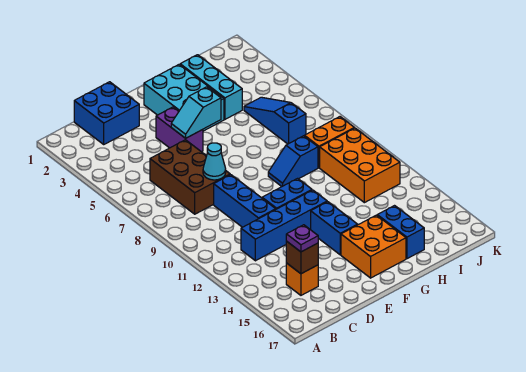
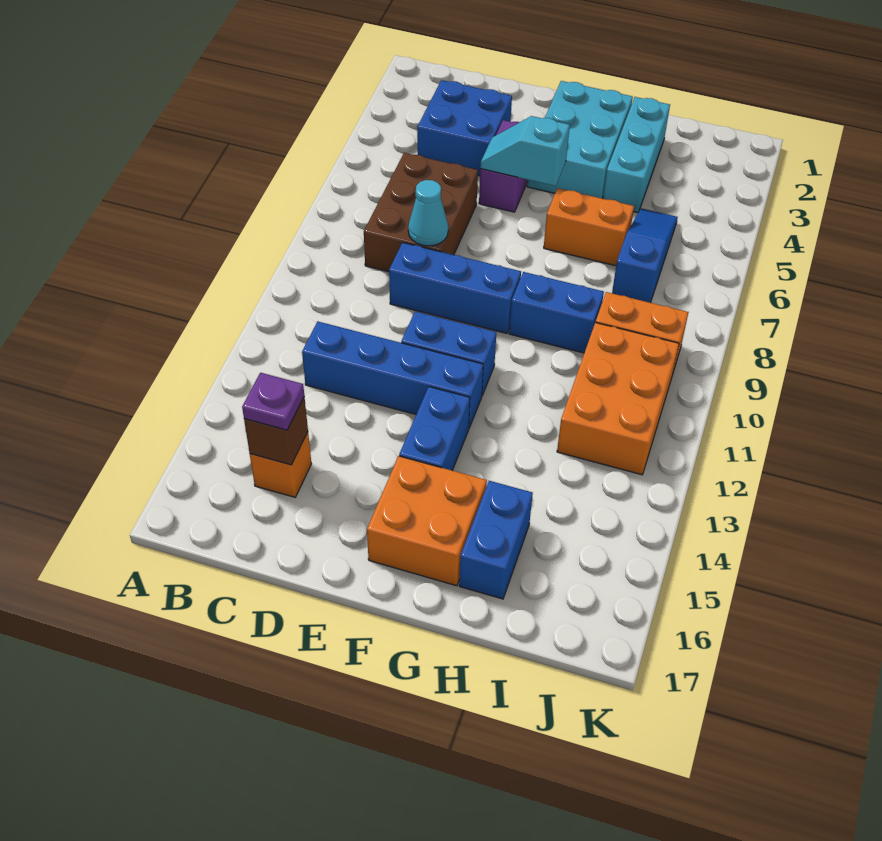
blue 2x2 brick [74,82,139,144] -> blue 2x2 brick moved to [417,80,512,176]
blue 1x3 brick [214,175,276,227] -> blue 1x3 brick turned to [389,242,521,333]
none -> orange 1x2 brick [544,188,634,266]
blue 1x2 slope [268,136,318,186] -> blue 1x2 brick [509,272,604,353]

